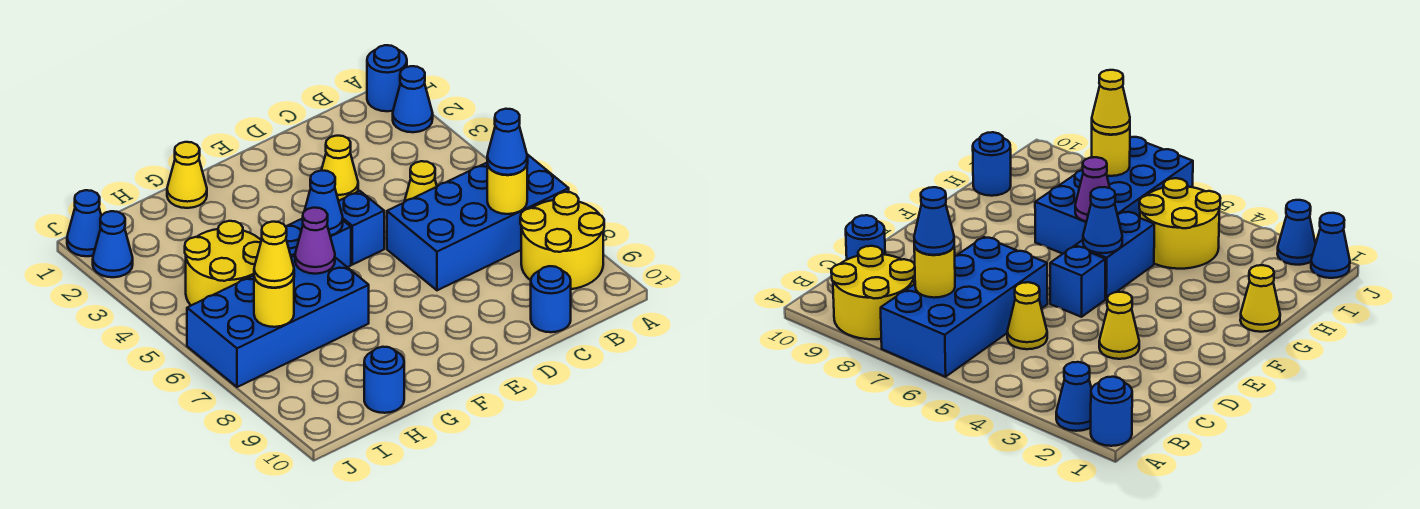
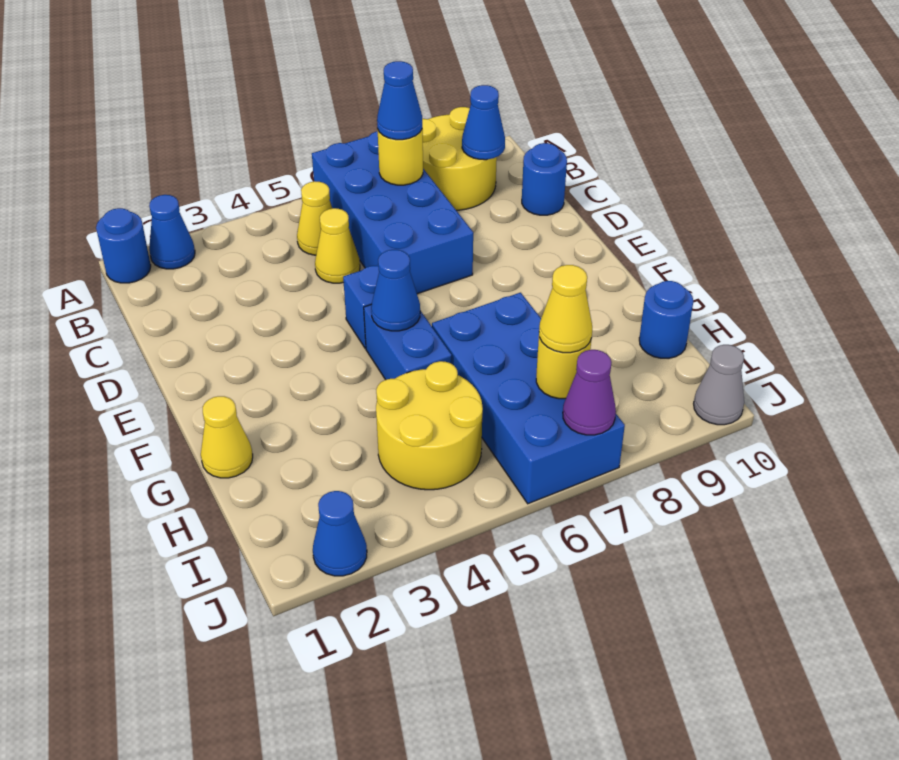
yellow 1x1 cone [322,136,358,201] -> yellow 1x1 cone moved to [297,181,333,255]
purple 1x1 cone [295,208,335,274] -> purple 1x1 cone moved to [563,350,616,435]
blue 1x1 cone [67,190,101,256] -> blue 1x1 cone moved to [462,85,505,160]
none -> grey 1x1 cone [694,345,744,425]

